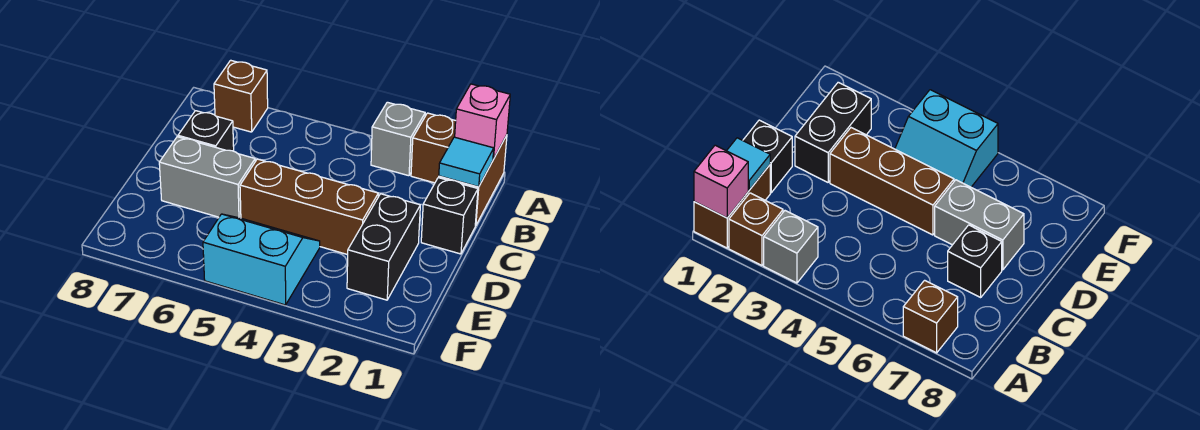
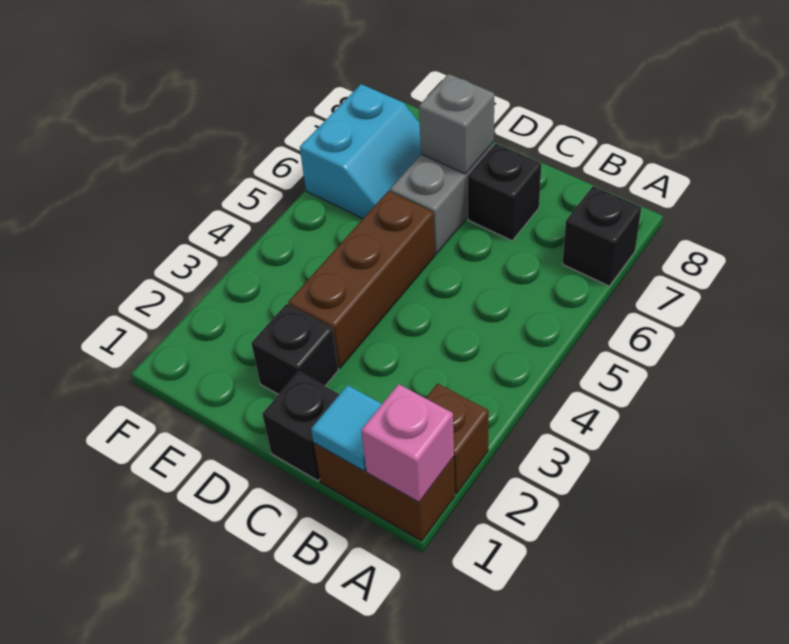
grey 1x1 brick [371,102,425,176] -> grey 1x1 brick moved to [419,74,494,174]
brown 1x1 brick [214,60,268,132] -> black 1x1 brick [563,186,641,286]
black 1x2 brick [347,194,420,300] -> black 1x1 brick [251,304,338,395]
cyan 2x2 slope [203,214,320,305] -> cyan 2x2 slope moved to [300,84,421,219]

